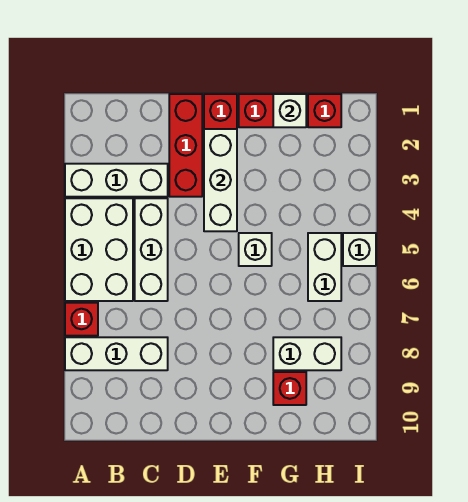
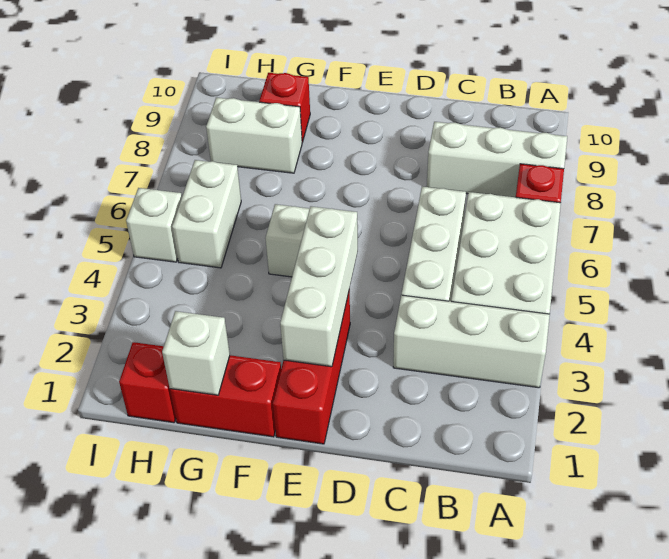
red 1x3 brick [169,94,202,197] -> none

